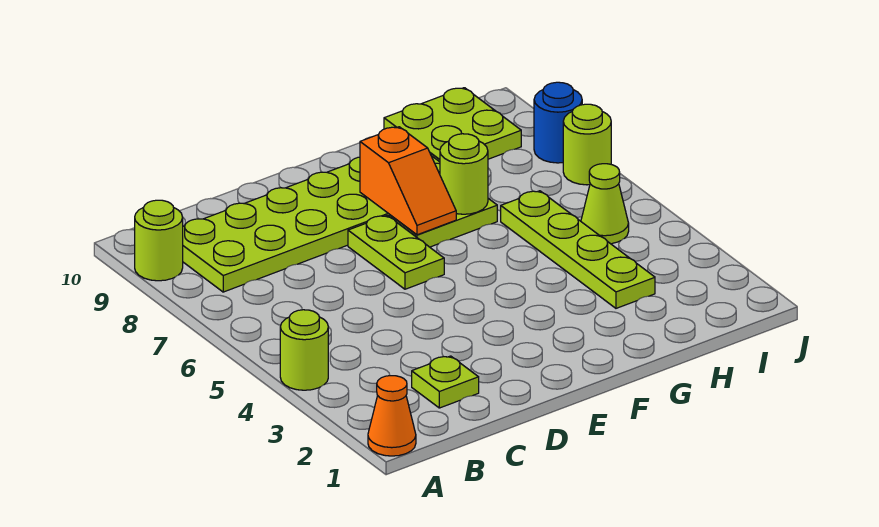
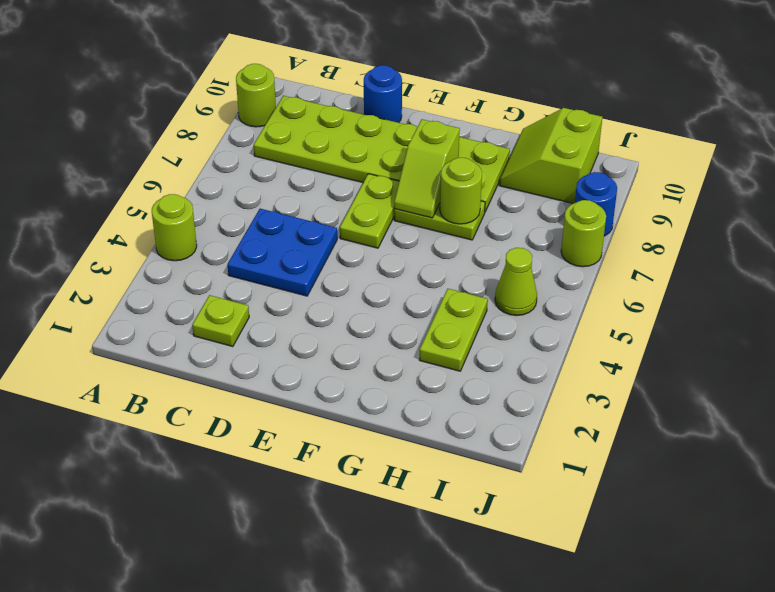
orange 1x1 cone [368,376,416,456] -> none
none -> blue 2x2 plate [228,209,337,296]
none -> blue 1x1 round brick [364,65,402,123]
orange 1x2 slope [360,127,456,235] -> lime 1x2 slope [394,119,460,218]
lime 1x4 plate [501,191,655,308] -> lime 1x2 plate [420,289,488,371]
lime 2x2 plate [384,88,521,162] -> lime 2x2 slope [499,108,602,204]

